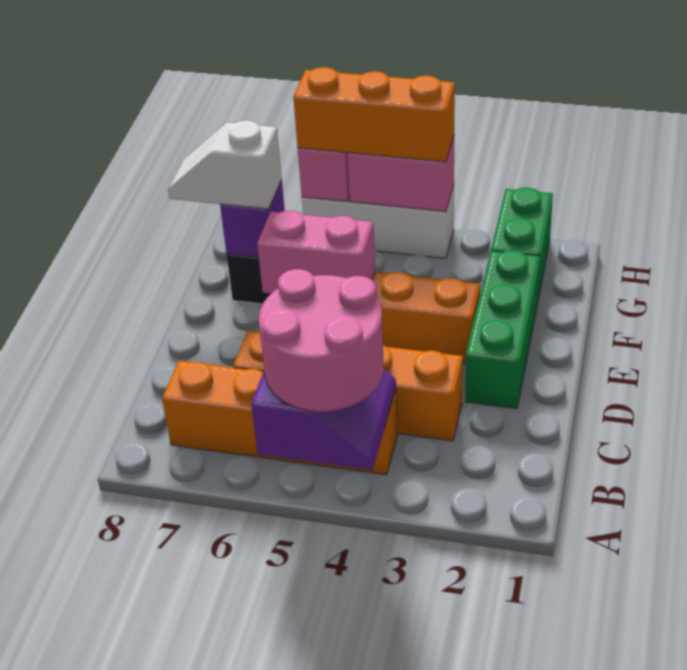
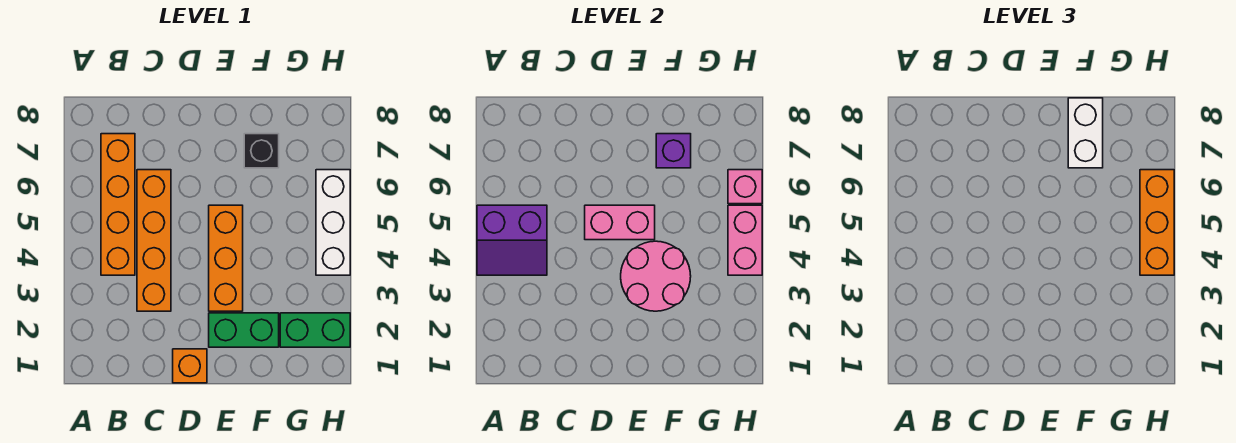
pink 2x2 round brick [259,269,384,412] -> pink 2x2 round brick moved to [621,241,691,311]
none -> orange 1x1 brick [173,349,207,383]
green 1x3 brick [465,250,540,408] -> green 1x2 brick [209,313,279,347]
pink 1x2 brick [257,211,375,293] -> pink 1x2 brick turned to [585,205,655,240]
white 1x2 slope [168,121,282,209] -> white 1x2 brick [1068,98,1103,168]

